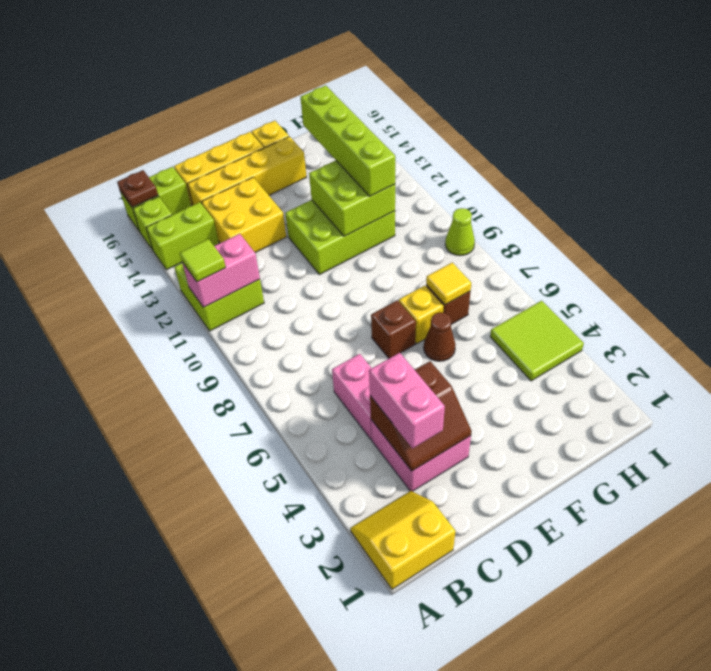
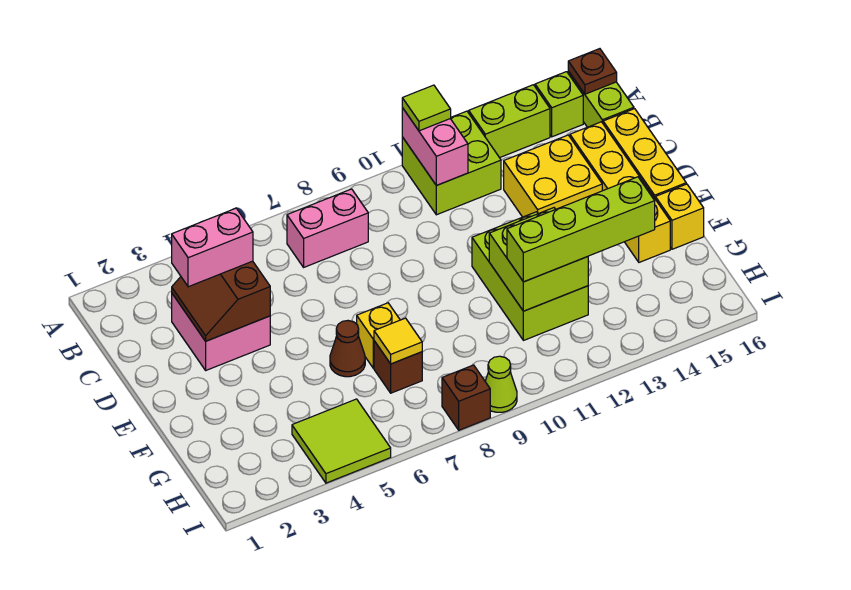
yellow 2x2 slope [350,491,455,589] -> none
lime 1x2 brick [146,202,219,270] -> lime 1x2 brick turned to [469,85,550,158]
pink 1x2 brick [332,354,372,439] -> pink 1x2 brick moved to [287,189,368,267]
brown 1x1 brick [371,300,416,358] -> brown 1x1 brick moved to [442,365,490,430]

